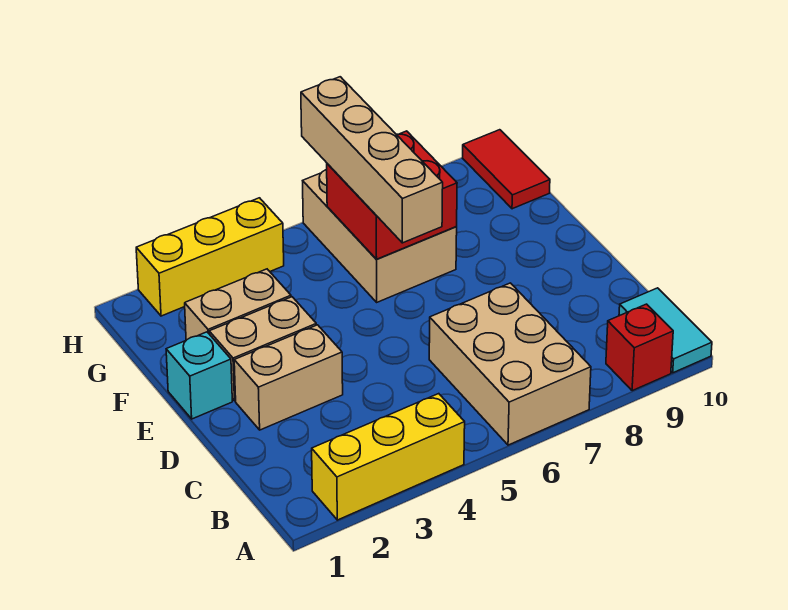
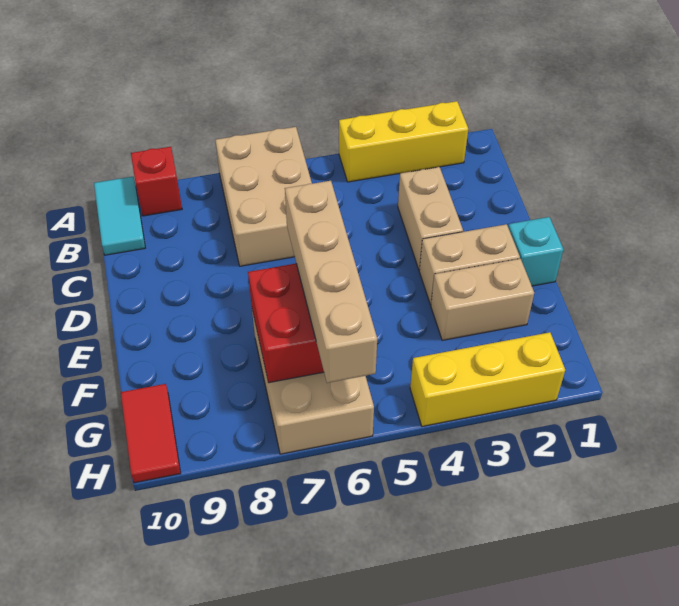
tan 1x2 brick [234,325,343,430] -> tan 1x2 brick turned to [398,167,463,270]

